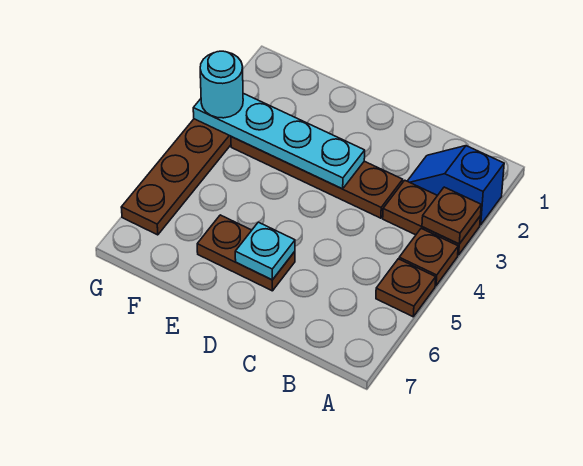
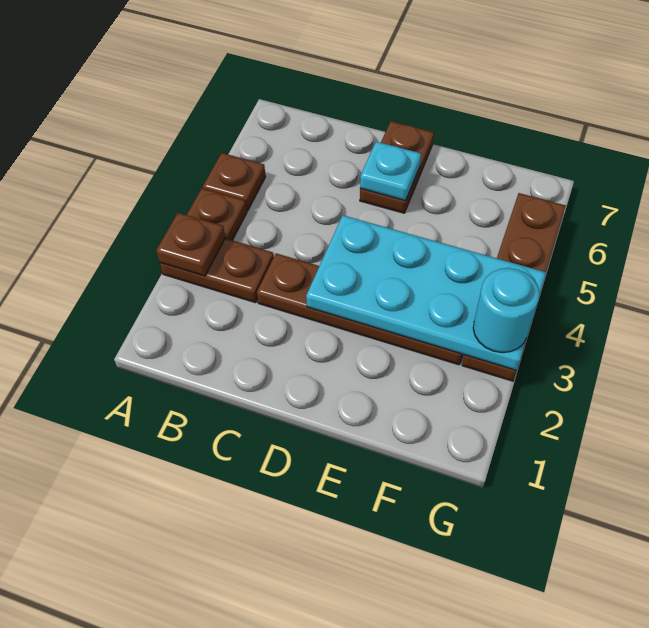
blue 1x2 slope [408,146,504,225] -> none
cyan 1x4 plate [193,93,365,189] -> cyan 2x4 plate [306,215,546,370]
brown 1x2 plate [197,215,295,291] -> brown 1x2 plate turned to [360,121,434,213]

